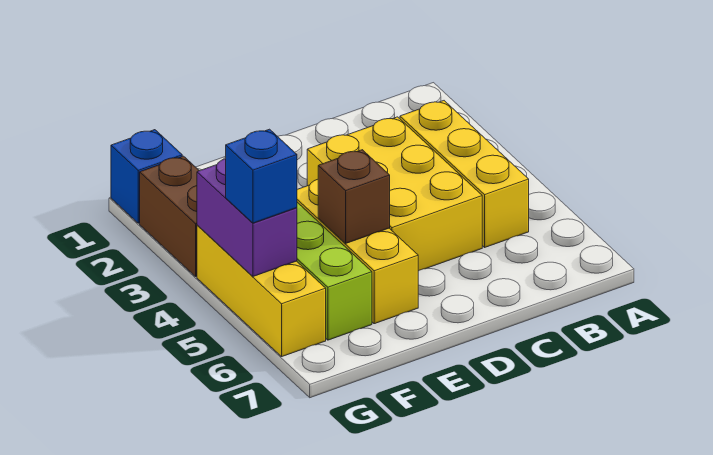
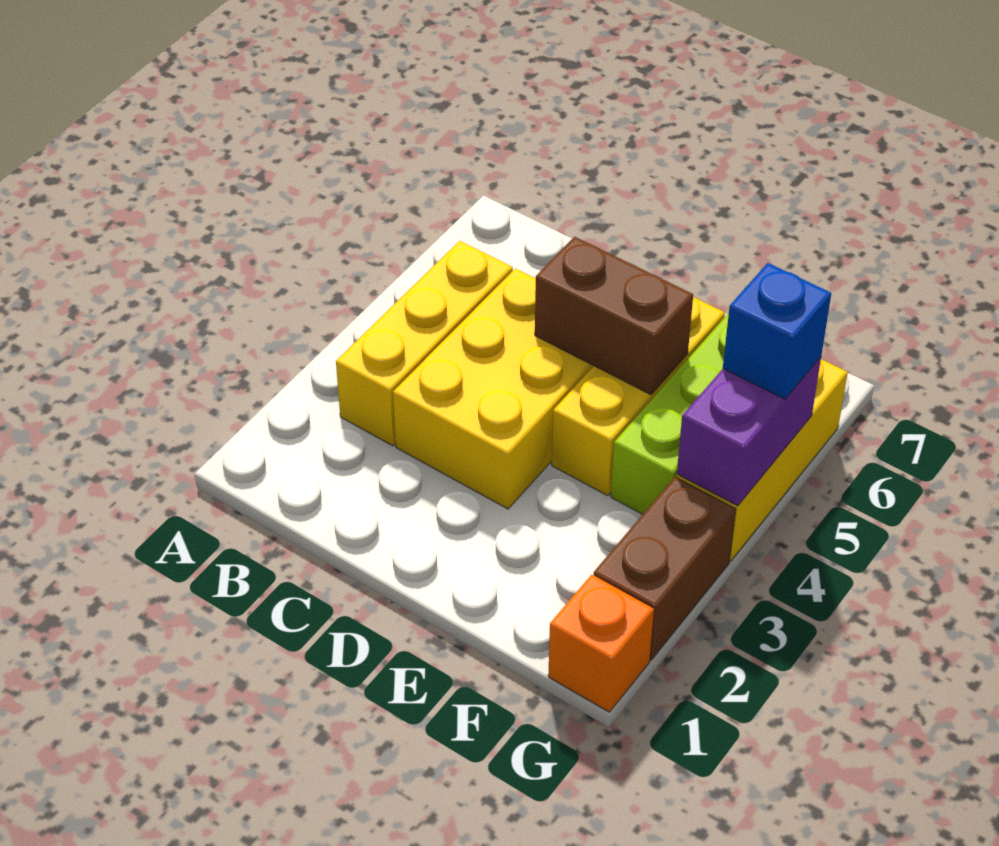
brown 1x1 brick [318,150,390,243] -> brown 1x2 brick [535,237,693,395]
blue 1x1 brick [111,130,182,223] -> orange 1x1 brick [548,575,654,712]

